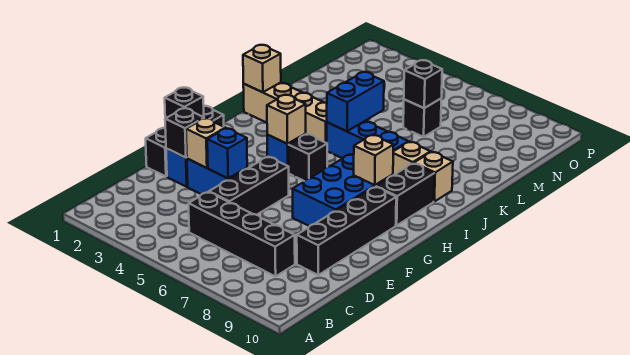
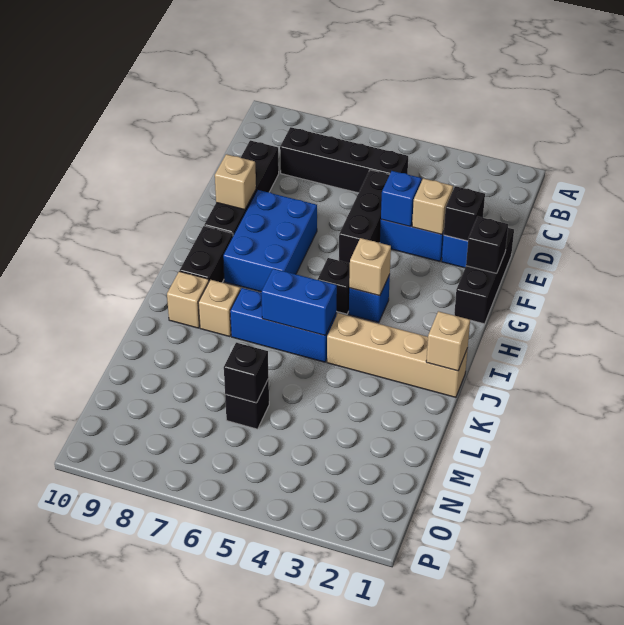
tan 1x1 brick [354,135,394,185] -> tan 1x1 brick moved to [215,154,256,210]
blue 1x2 brick [327,72,384,131] -> blue 1x2 brick turned to [261,268,337,336]

